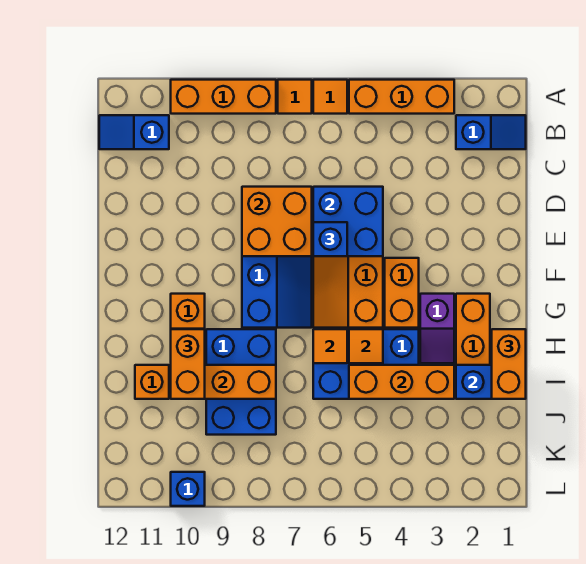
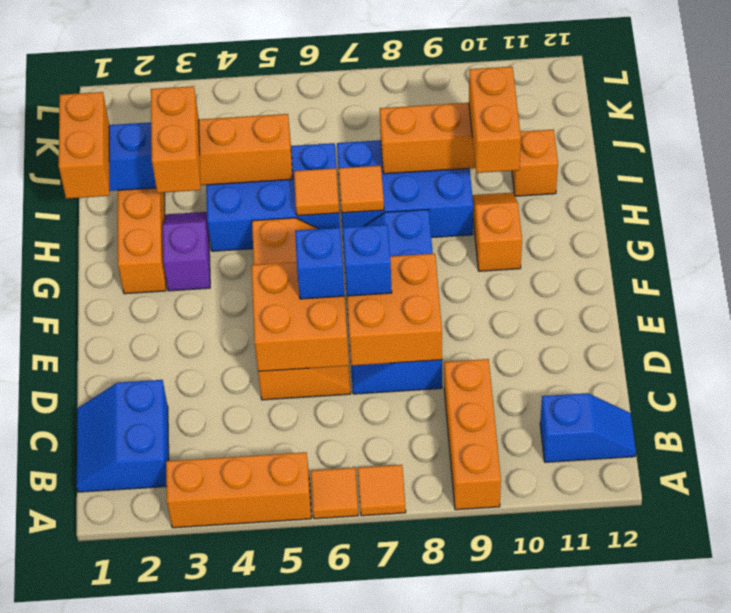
orange 1x3 brick [171,80,276,114] -> orange 1x3 brick turned to [444,359,501,510]
blue 1x2 slope [456,115,526,149] -> blue 2x2 slope [77,380,169,492]
blue 2x2 brick [313,187,383,256] -> orange 2x2 brick [251,262,349,371]
orange 1x2 brick [385,258,419,328] -> orange 1x2 brick moved to [151,86,201,193]
orange 1x1 tile [349,329,383,363] -> orange 1x1 tile moved to [339,166,384,213]
blue 2x3 brick [206,329,276,435] -> blue 2x3 brick turned to [337,140,473,238]
blue 1x1 brick [171,472,205,506] -> blue 1x1 brick moved to [343,225,392,296]

